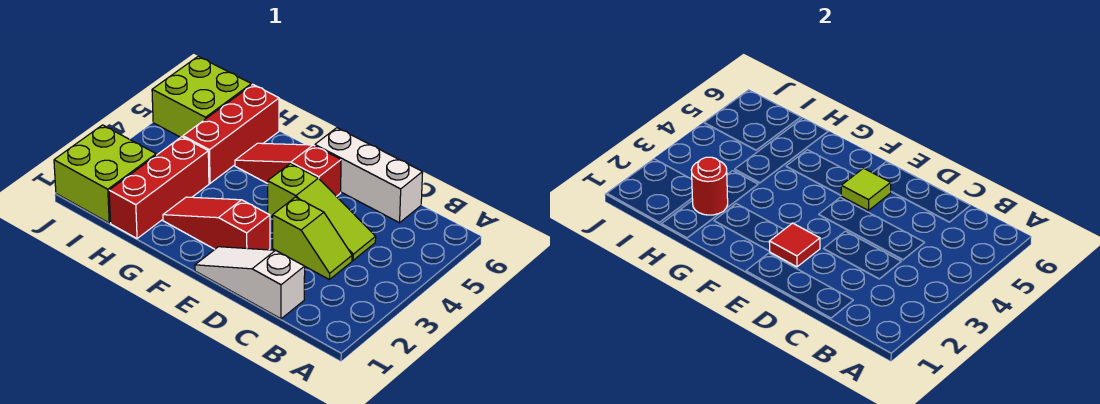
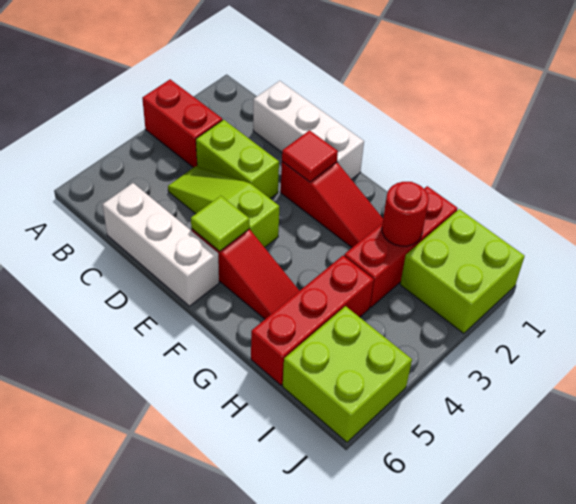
none -> red 1x2 brick [142,79,222,168]
white 1x3 slope [195,247,305,319] -> white 1x3 brick [253,81,364,180]
lime 1x2 slope [273,197,352,280] -> lime 1x2 brick [196,120,279,198]

